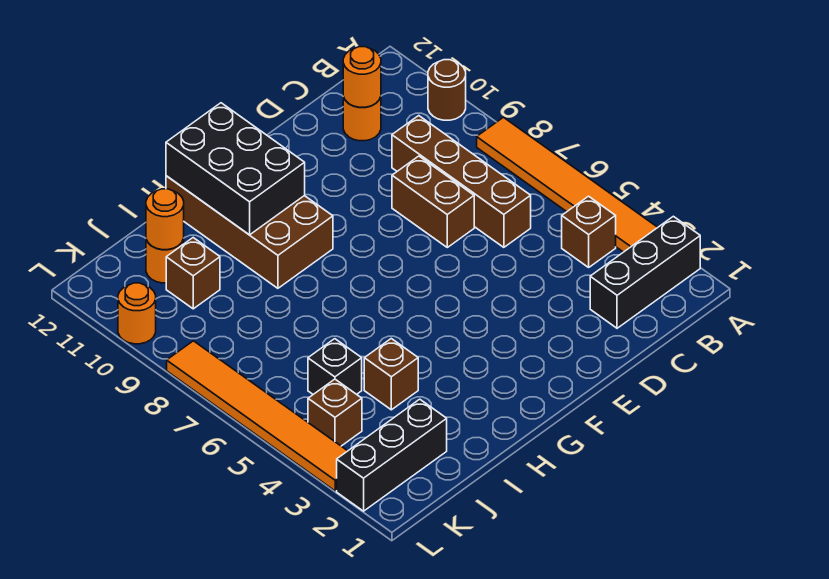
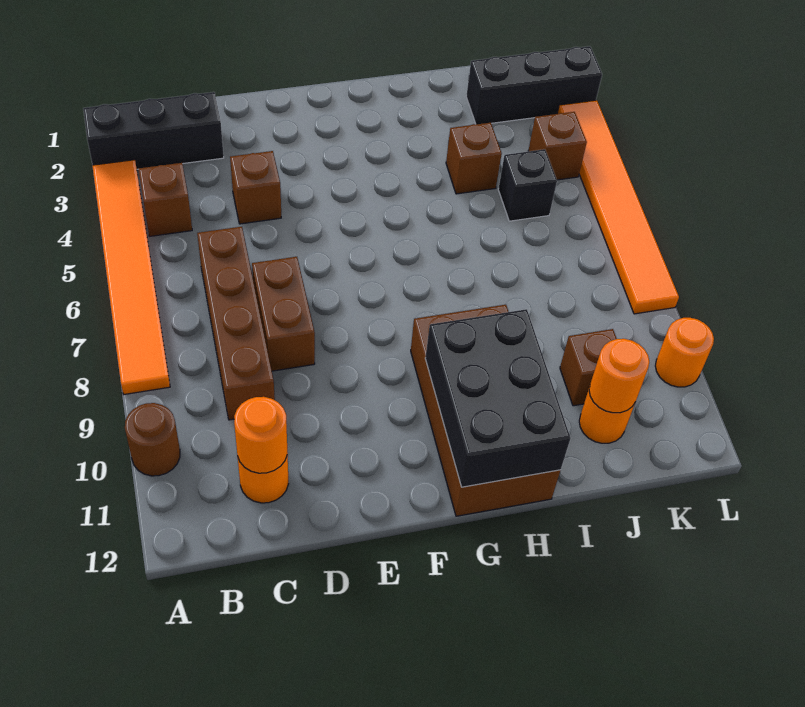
none -> brown 1x1 brick [230,151,281,224]

